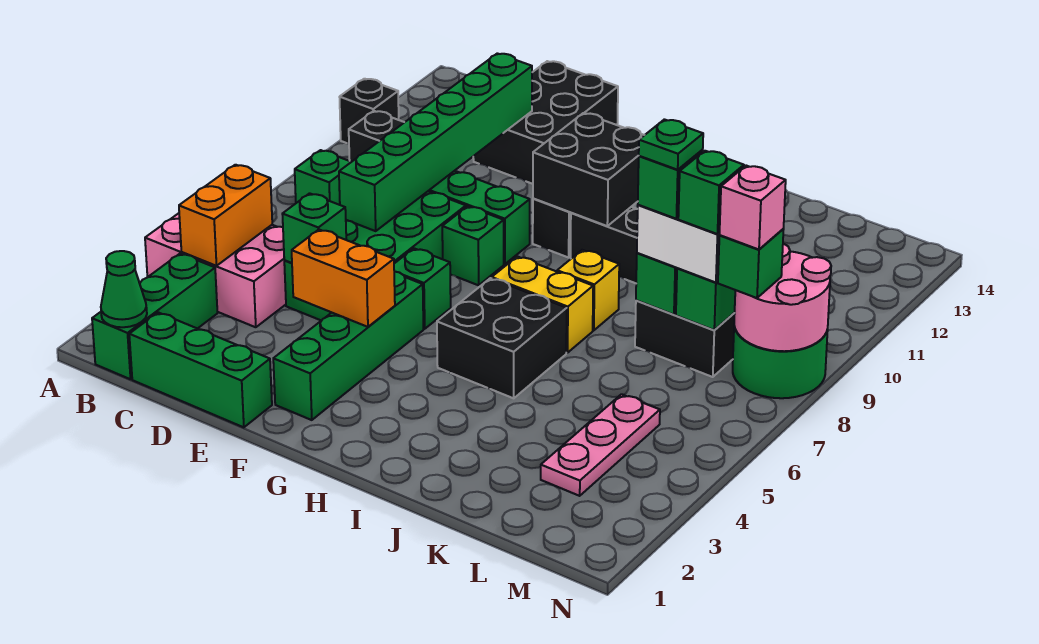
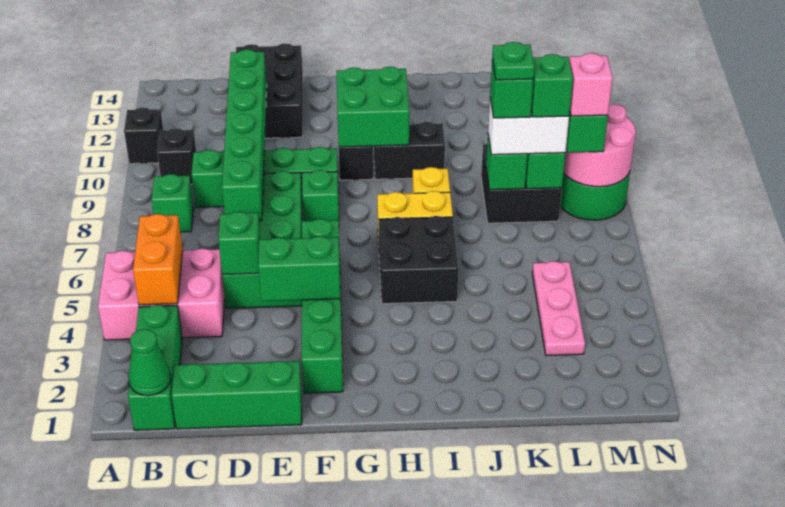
orange 1x2 brick [292,230,395,327] -> green 1x2 brick [258,236,340,301]
black 2x2 brick [533,113,644,226] -> green 2x2 brick [336,67,409,147]

